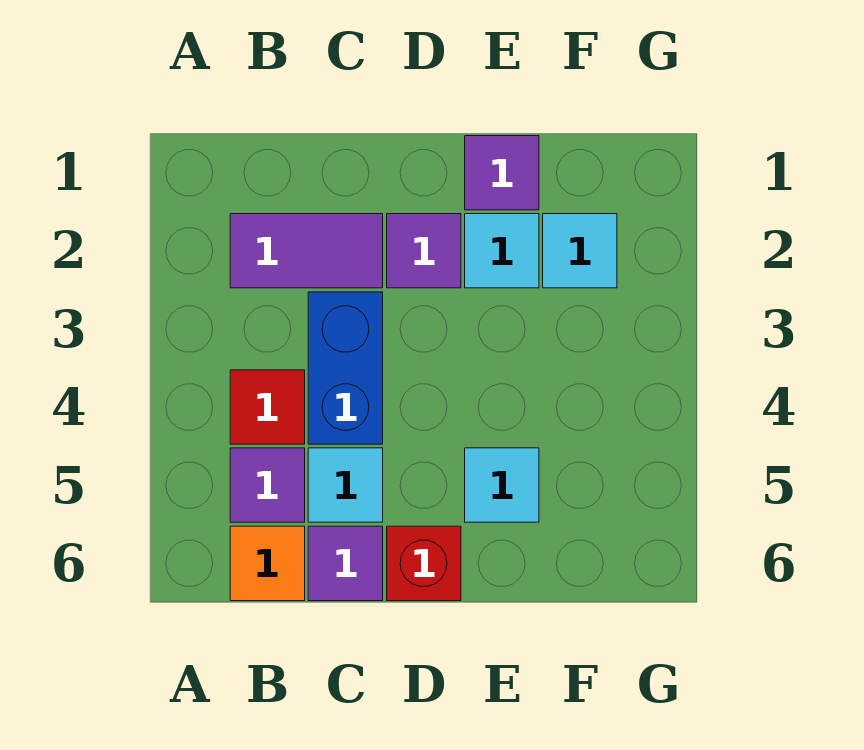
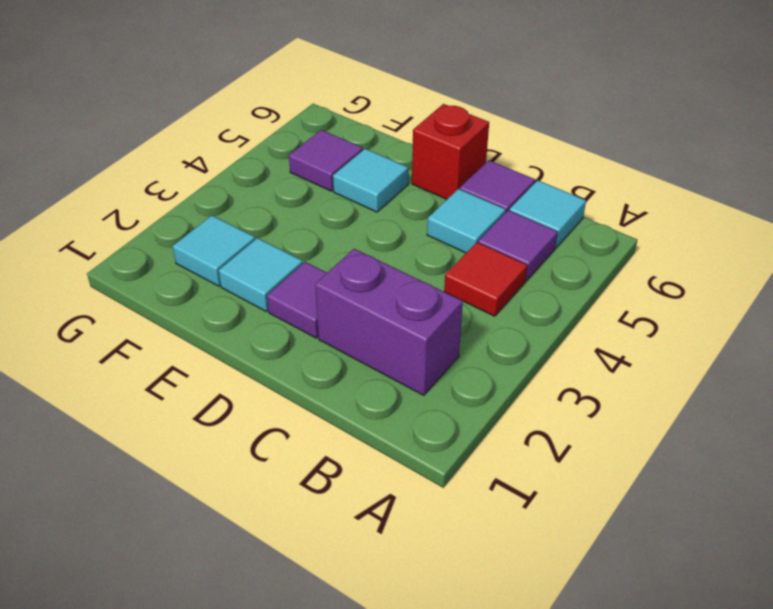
purple 1x2 tile [230,214,383,288] -> purple 1x2 brick [315,249,463,395]
orange 1x1 tile [230,526,305,601] -> cyan 1x1 tile [509,180,586,247]
blue 1x2 brick [308,292,383,444] -> none
purple 1x1 tile [465,136,539,210] -> purple 1x1 tile moved to [289,130,363,191]

